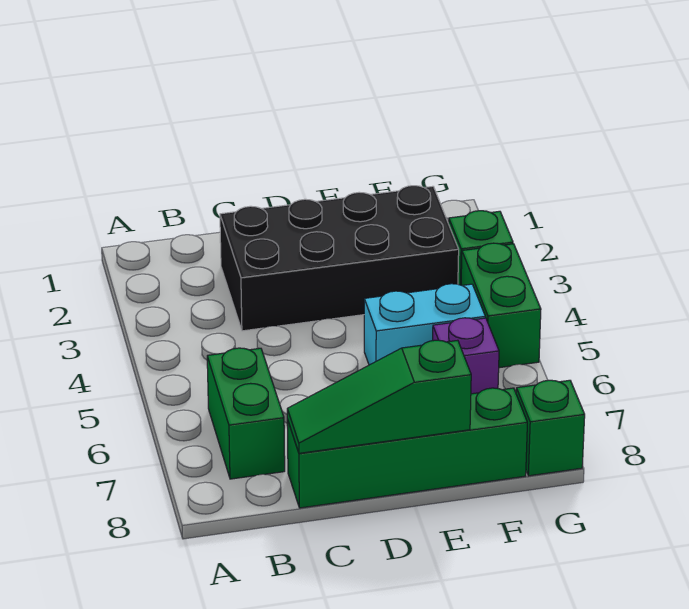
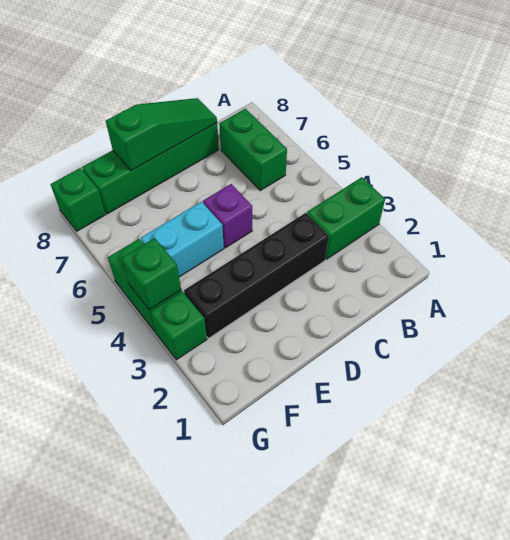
none -> green 1x2 brick [307,177,385,259]
black 2x4 brick [220,186,459,331] -> black 1x4 brick [184,213,329,338]
purple 1x1 brick [433,318,499,394] -> purple 1x1 brick moved to [203,184,252,248]
none -> green 1x1 brick [122,238,181,310]

